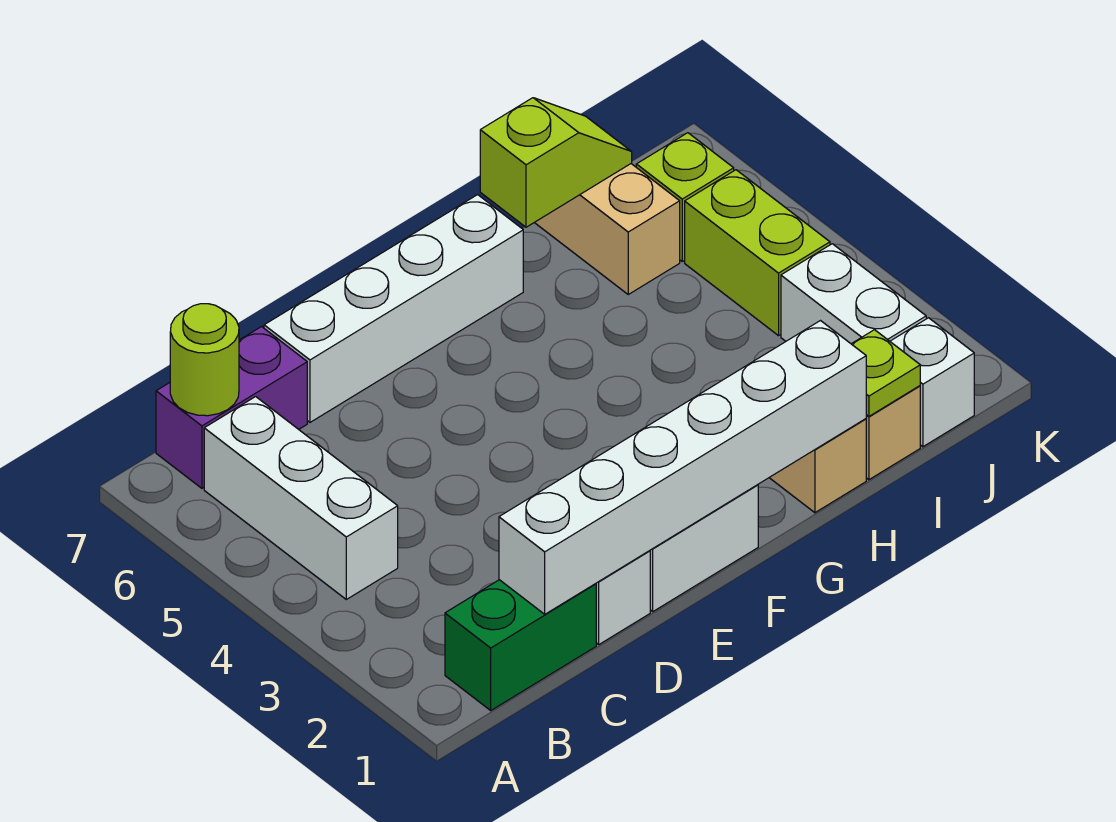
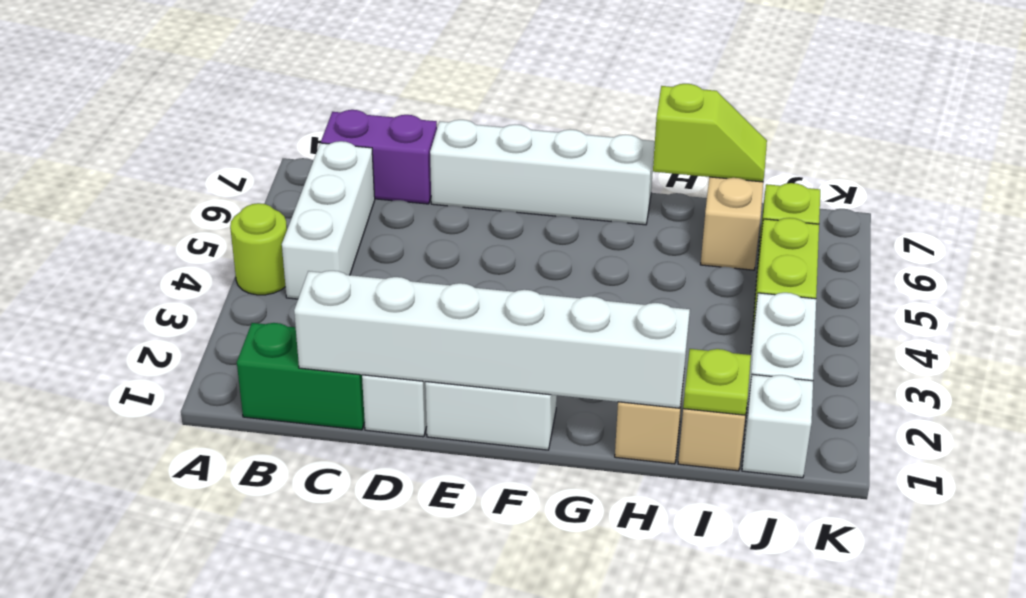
lime 1x1 round brick [170,304,239,416] -> lime 1x1 round brick moved to [230,203,287,295]

